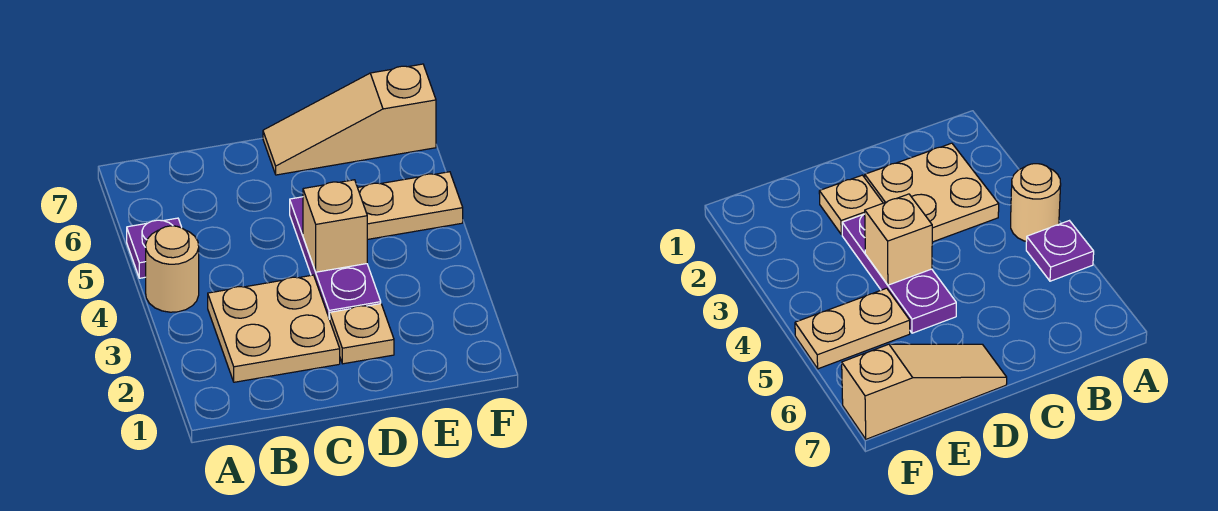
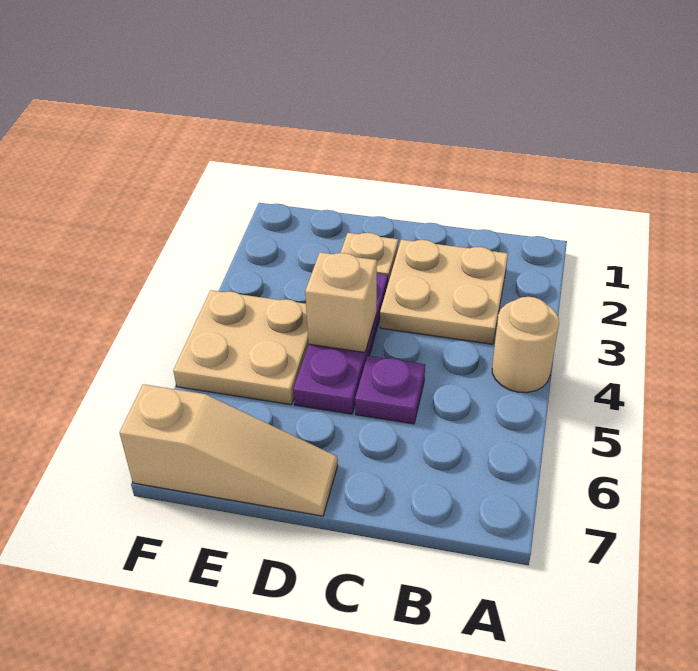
purple 1x1 plate [127,218,182,278] -> purple 1x1 plate moved to [355,356,425,424]
tan 1x2 plate [358,172,463,240] -> tan 2x2 plate [173,290,309,405]

